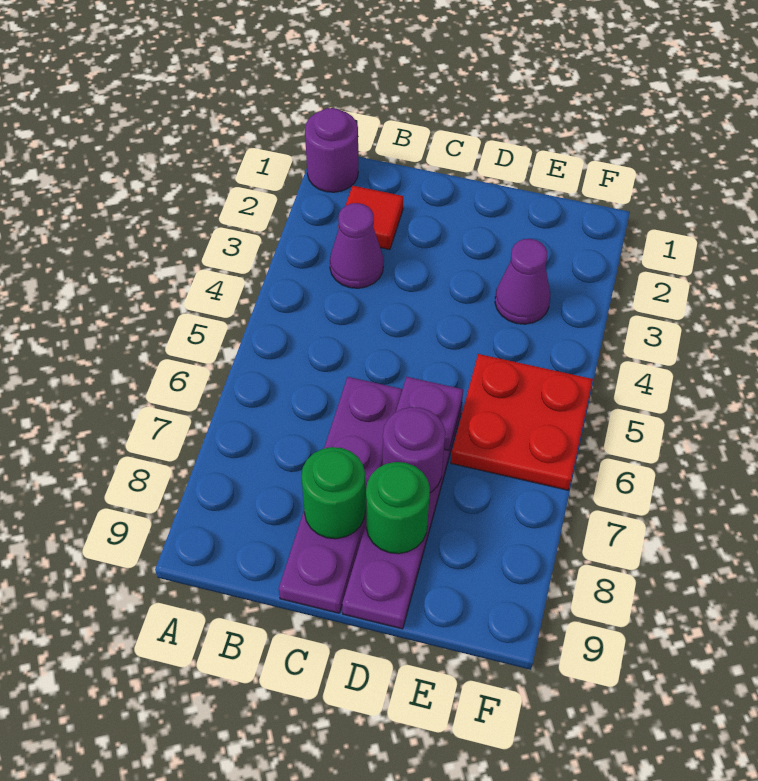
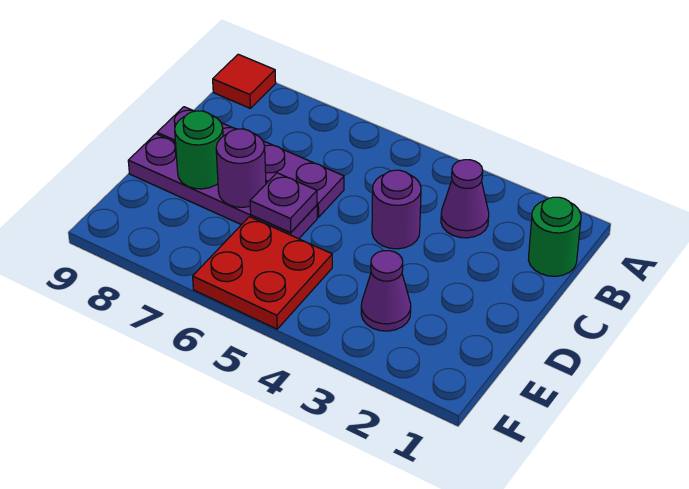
purple 1x1 round brick [305,108,358,192] -> purple 1x1 round brick moved to [372,170,421,249]
red 1x1 tile [338,186,403,250] -> red 1x1 tile moved to [213,54,276,108]
green 1x1 round brick [301,447,365,539] -> green 1x1 round brick moved to [529,197,581,276]

